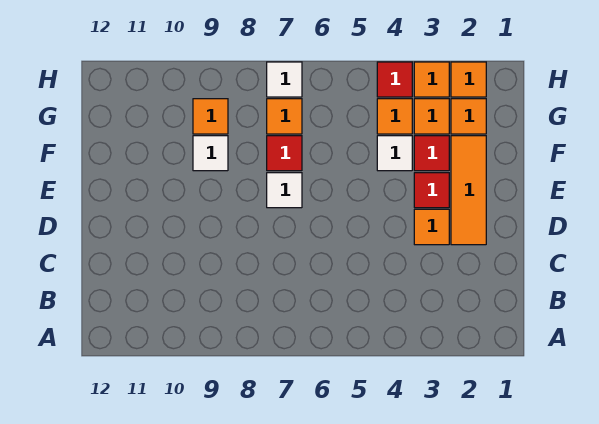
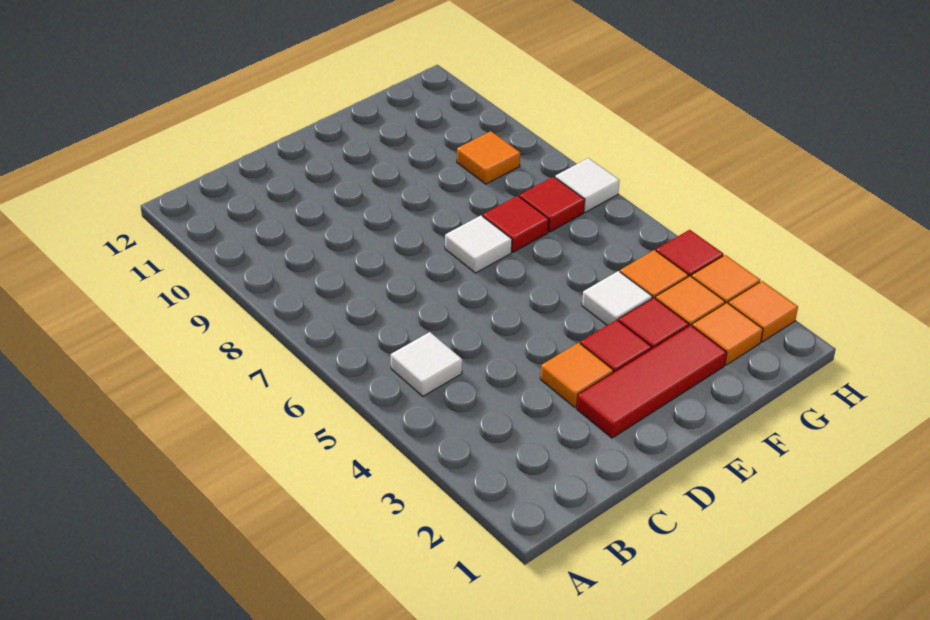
orange 1x3 tile [451,136,486,245] -> red 1x3 tile [577,325,727,438]
white 1x1 tile [193,136,228,171] -> white 1x1 tile moved to [391,332,462,396]
orange 1x1 tile [267,99,302,134] -> red 1x1 tile [519,177,585,232]

